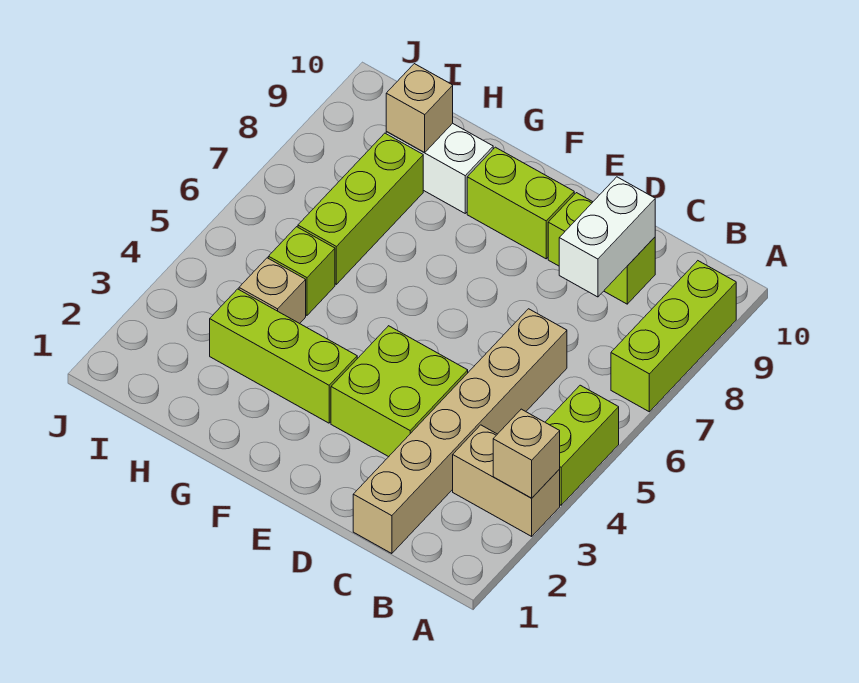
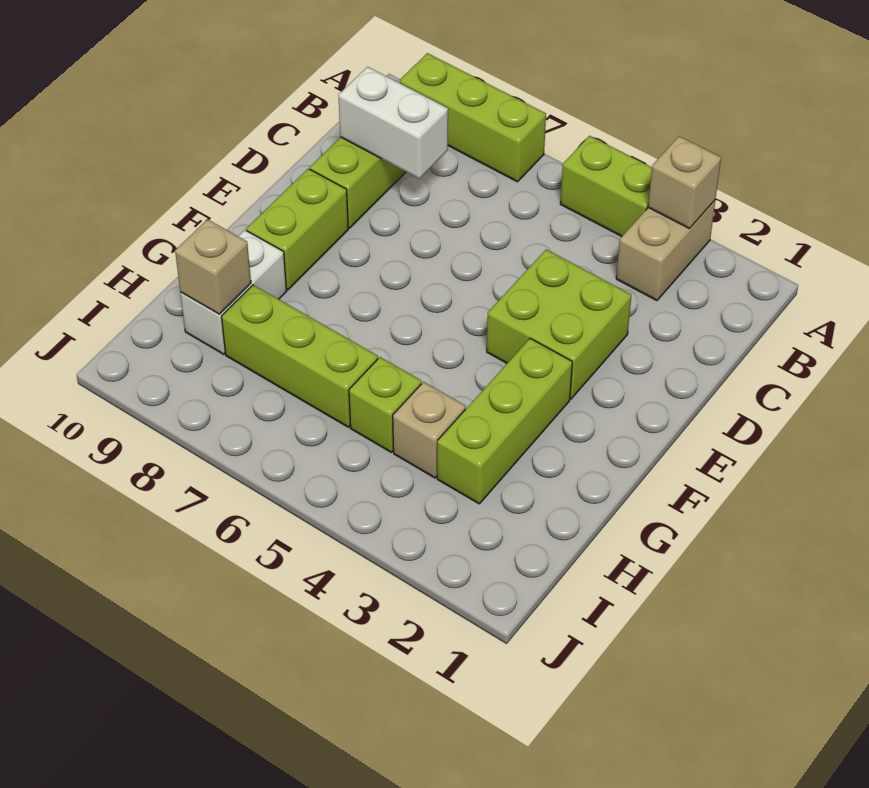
tan 1x6 brick [353,309,567,554] -> none

